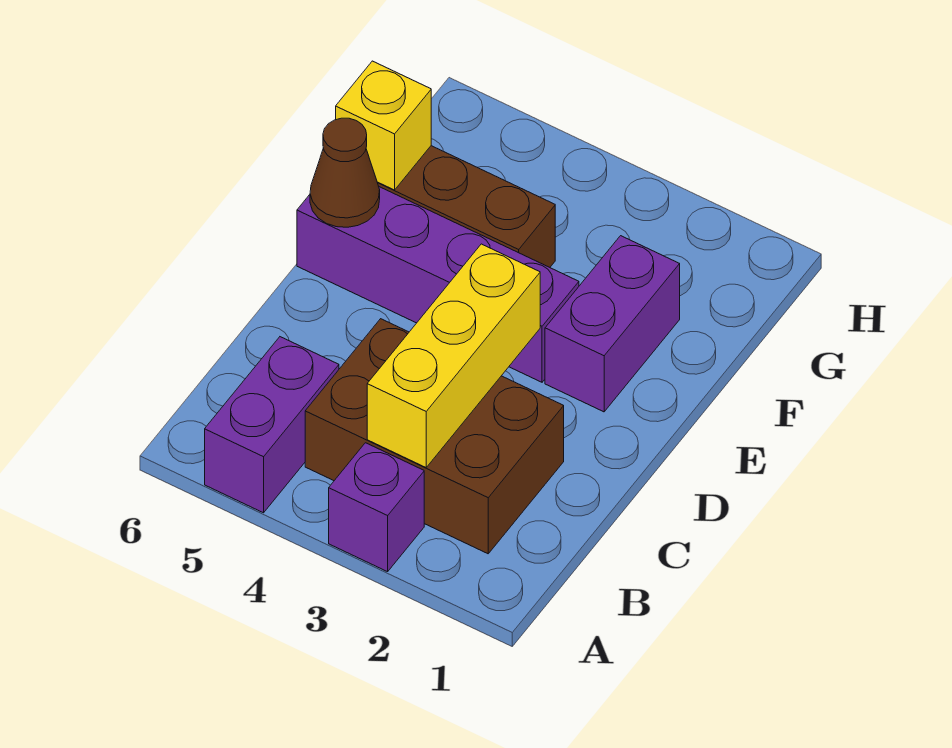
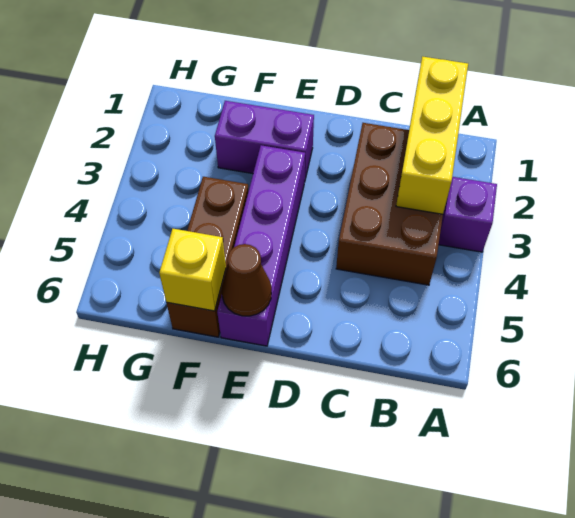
purple 1x2 brick [205,337,339,513] -> none
yellow 1x3 brick [367,244,540,467] -> yellow 1x3 brick turned to [396,56,468,214]

